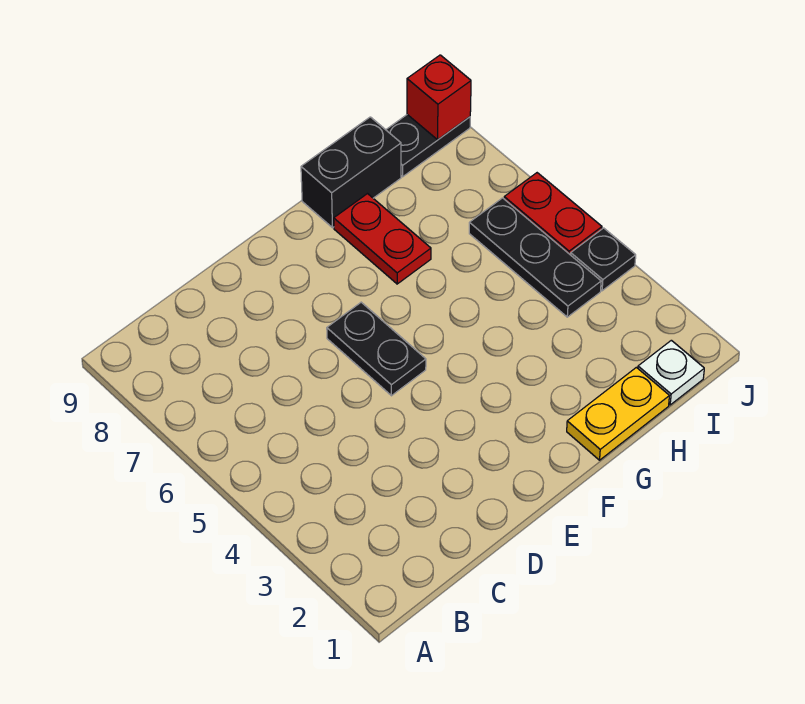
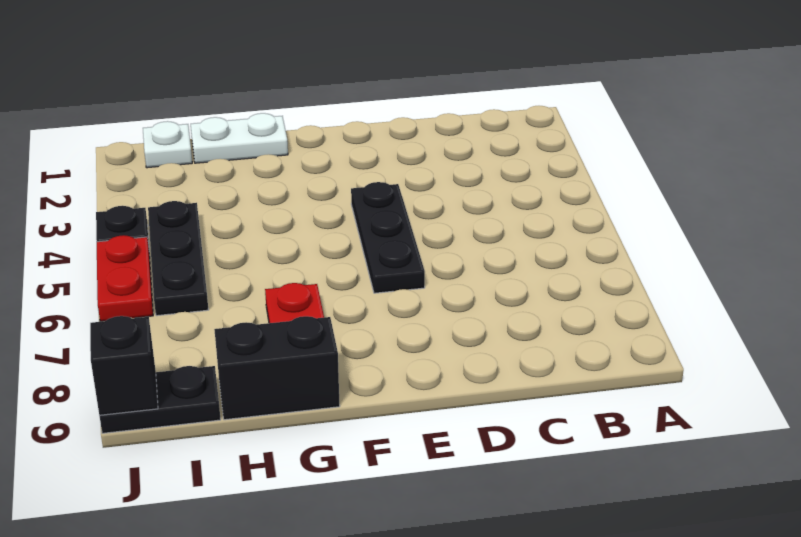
black 1x2 plate [327,302,426,396] -> black 1x3 plate [351,182,425,293]
yellow 1x2 plate [567,367,669,460] -> white 1x2 plate [191,113,288,163]
red 1x1 brick [407,55,471,140] -> black 1x1 brick [90,316,158,415]

